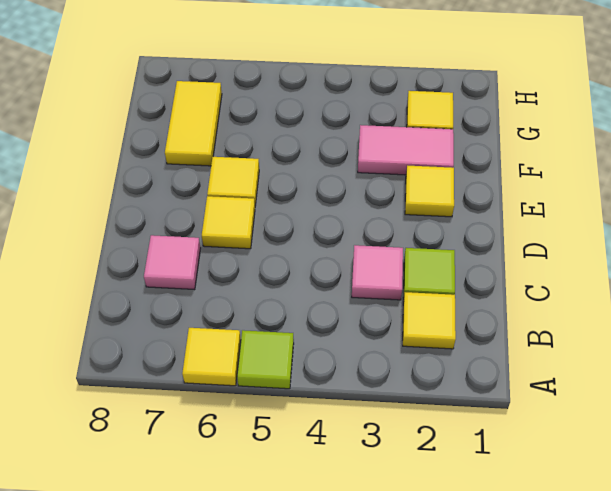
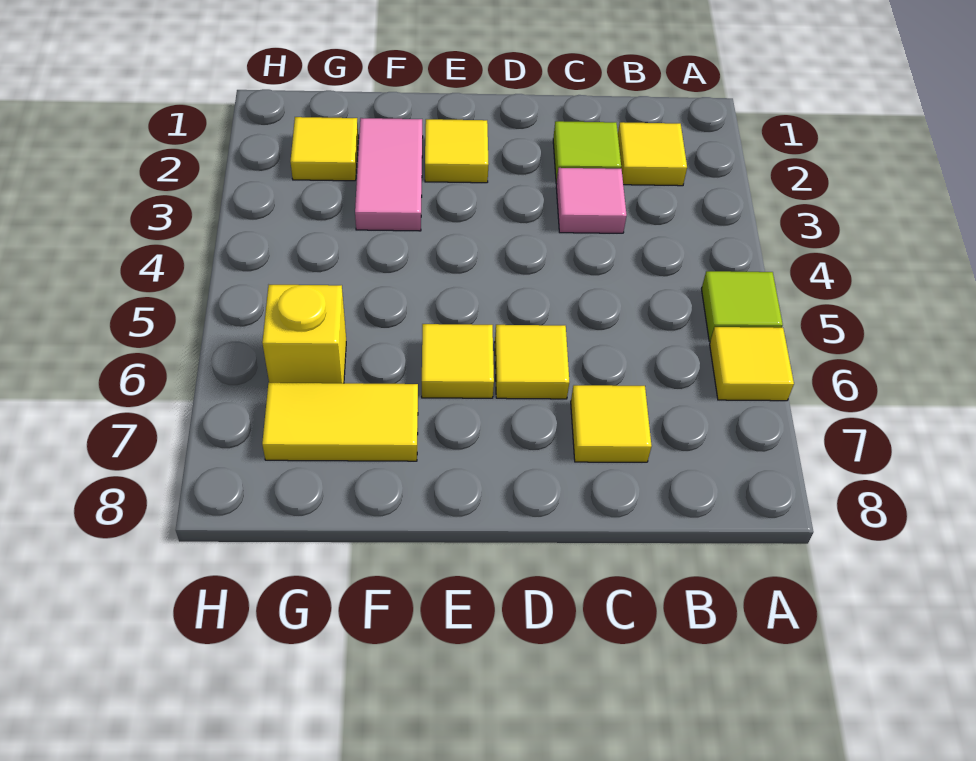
pink 1x1 tile [144,235,201,290] -> yellow 1x1 tile [571,385,652,462]
none -> yellow 1x1 brick [262,285,346,383]

